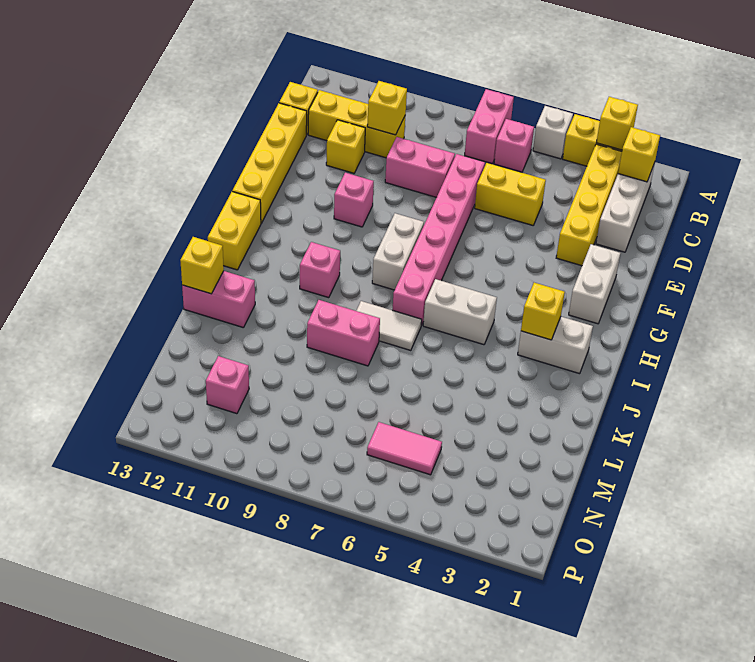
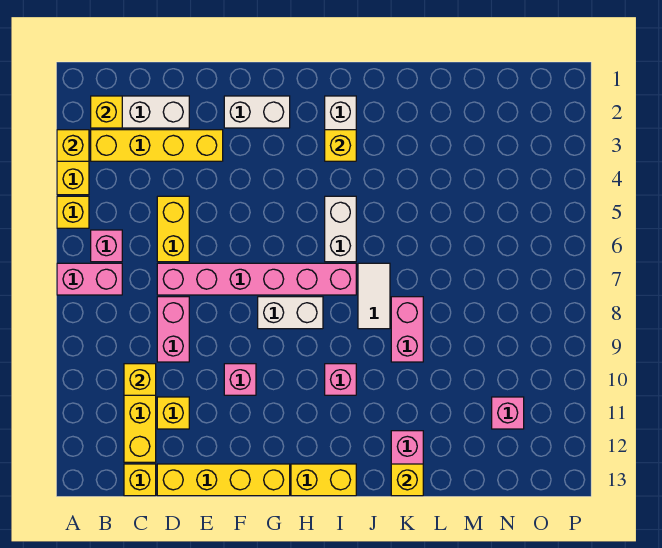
white 1x1 brick [533,106,573,159] -> yellow 1x1 brick [57,196,89,228]
pink 1x2 tile [367,422,442,475] -> none

